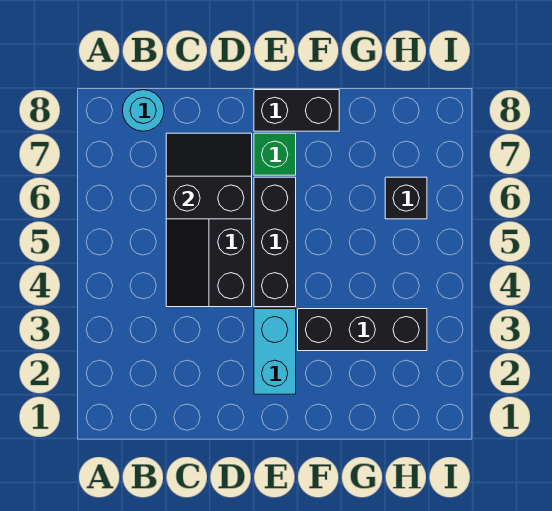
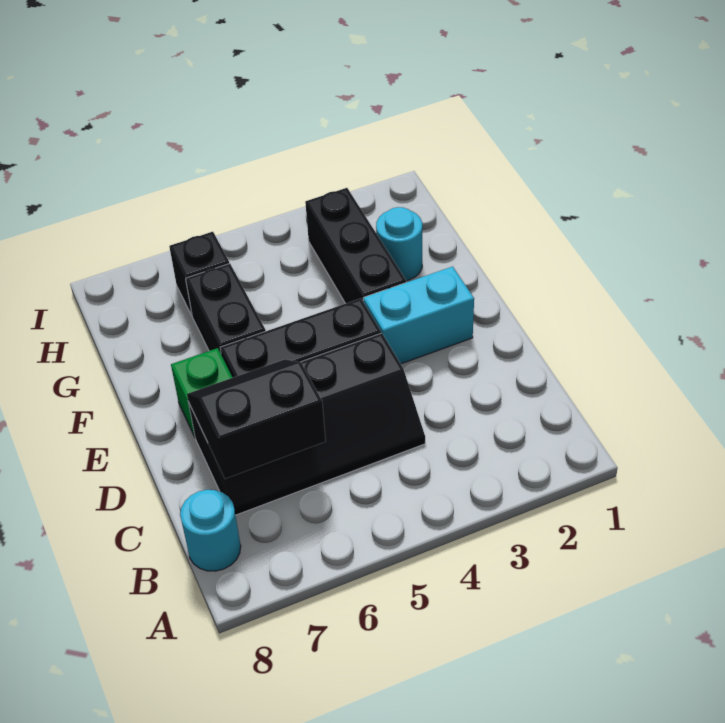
black 2x2 slope [166,133,252,219] -> black 2x2 slope turned to [187,359,326,479]
black 1x2 brick [254,90,339,131] -> black 1x2 brick moved to [186,263,266,353]
none -> cyan 1x1 round brick [376,207,422,281]

